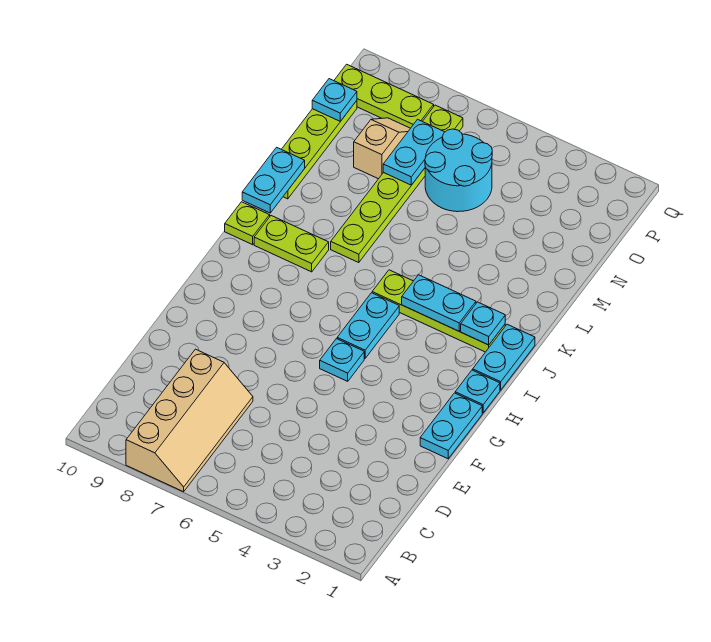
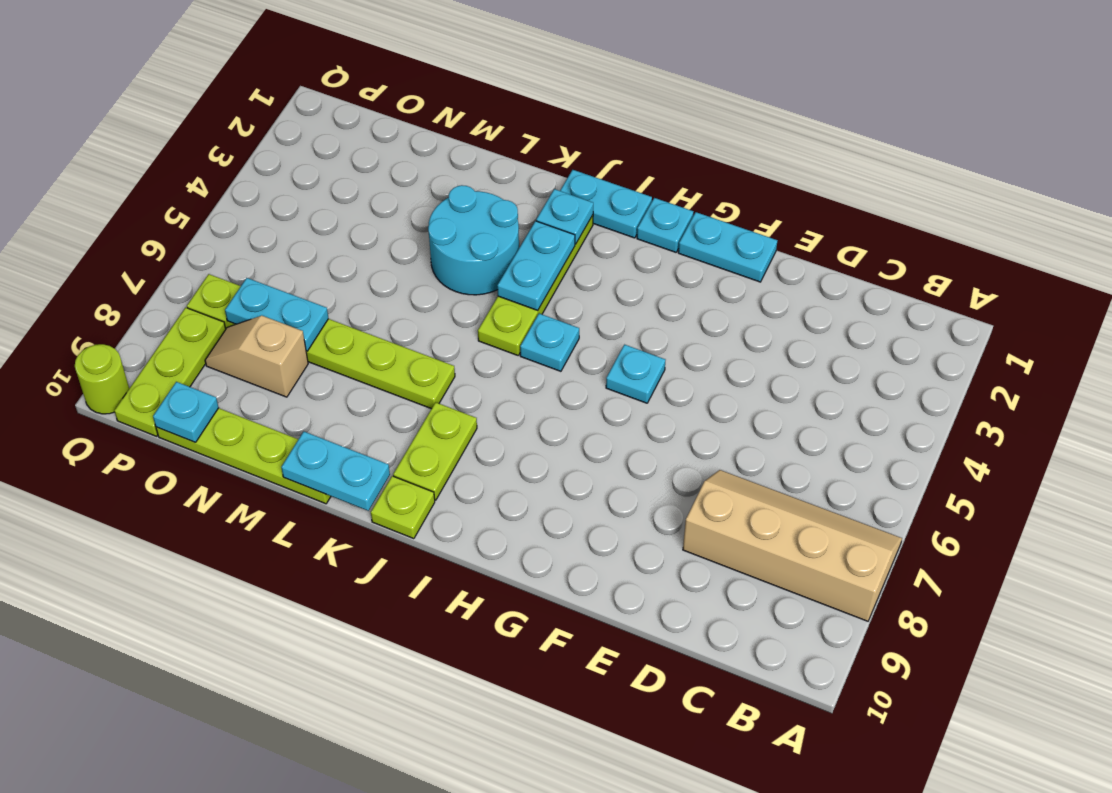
cyan 1x2 plate [337,293,399,358] -> cyan 1x1 plate [520,314,579,371]
cyan 2x2 round brick [425,129,492,212] -> cyan 2x2 round brick moved to [428,185,519,295]
none -> lime 1x1 round brick [75,344,129,414]

